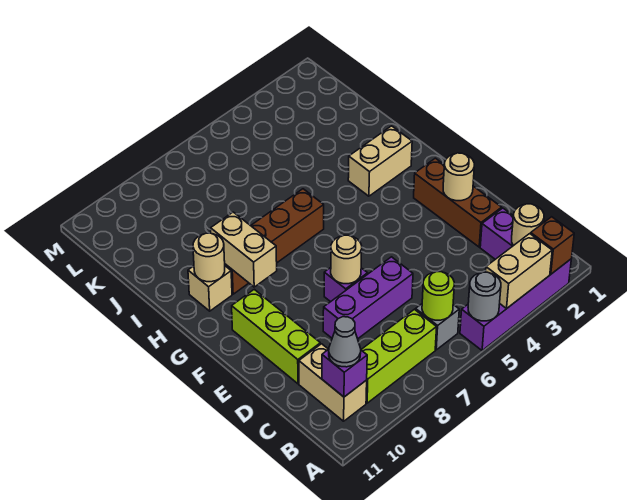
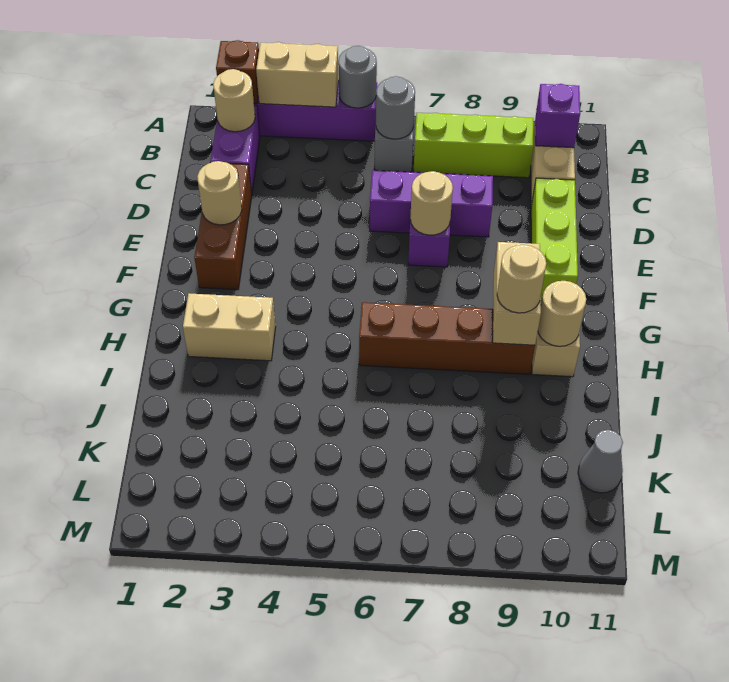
lime 1x1 round brick [422,272,454,320] -> grey 1x1 round brick [376,76,415,139]
grey 1x1 cone [329,317,361,367] -> grey 1x1 cone moved to [578,430,623,493]
none -> tan 1x1 round brick [497,245,546,313]

